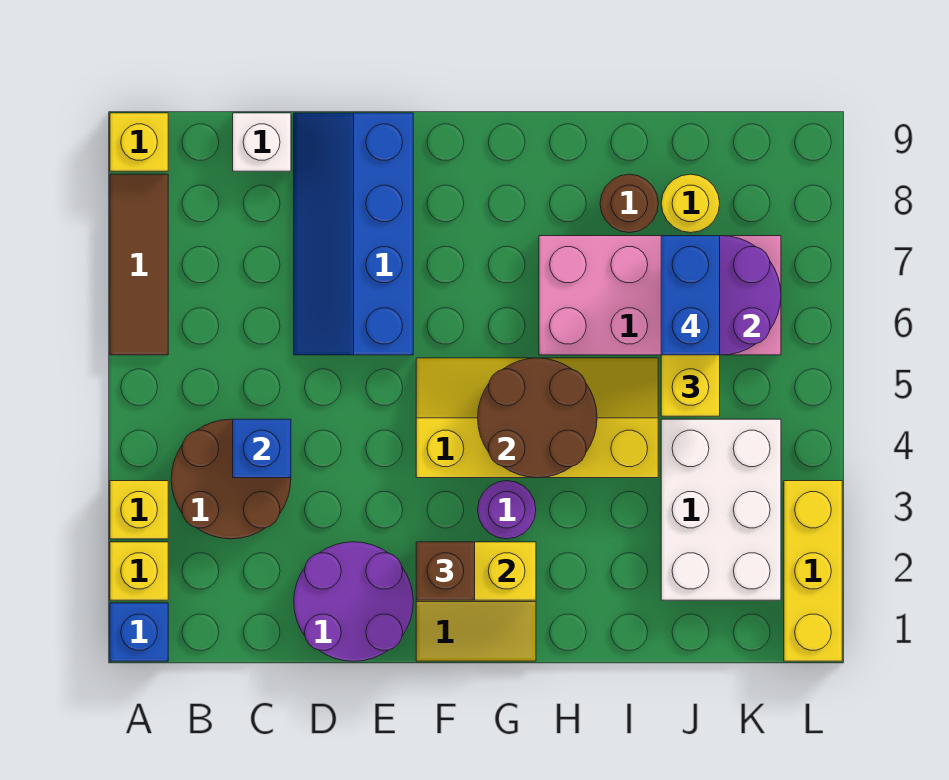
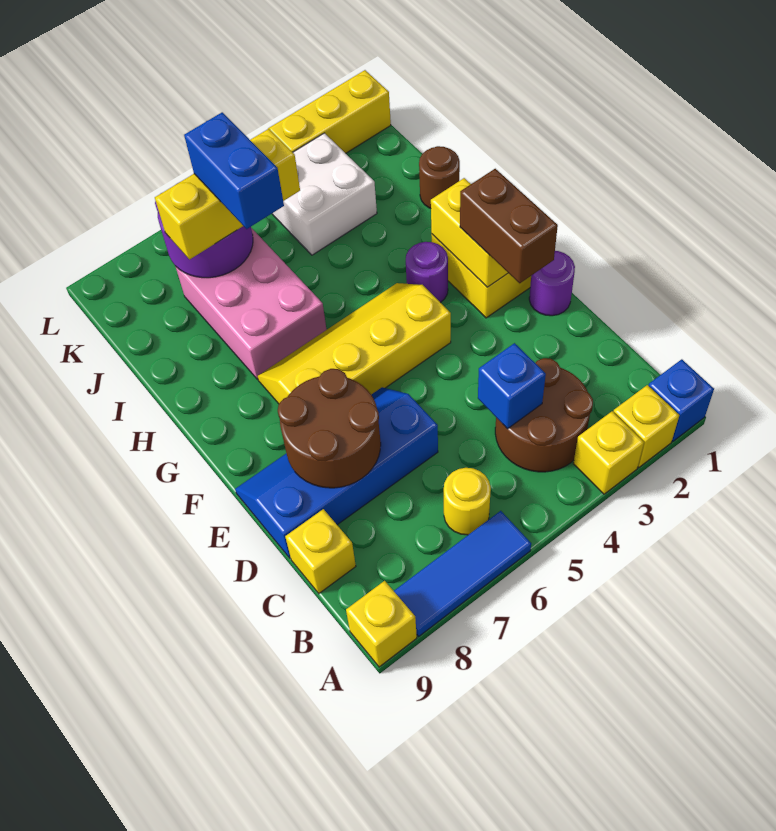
brown 1x3 tile [110,174,168,355] -> blue 1x3 tile [394,511,531,636]
white 1x1 brick [233,113,291,171] -> yellow 1x1 brick [285,509,356,593]
purple 2x2 round brick [294,542,413,661] -> purple 1x1 round brick [529,251,575,316]
blue 2x4 slope [294,113,413,355] -> blue 2x4 slope turned to [235,387,438,559]
brown 1x1 brick [416,542,475,600] -> brown 1x2 brick [460,169,558,283]
yellow 2x4 slope [416,358,658,478] -> yellow 2x4 slope turned to [258,283,451,404]
brown 2x2 round brick [478,358,597,478] -> brown 2x2 round brick moved to [278,369,381,488]
pink 2x4 brick [539,236,781,355] -> pink 2x3 brick [176,228,327,379]
brown 1x1 round brick [600,174,658,233] -> brown 1x1 round brick moved to [419,146,460,208]
white 2x3 brick [661,419,781,600] -> white 2x2 brick [272,133,377,255]
blue 1x2 brick [661,236,720,355] -> blue 1x2 brick turned to [184,112,284,229]
yellow 1x1 round brick [661,174,720,233] -> yellow 1x1 round brick moved to [444,468,491,535]

